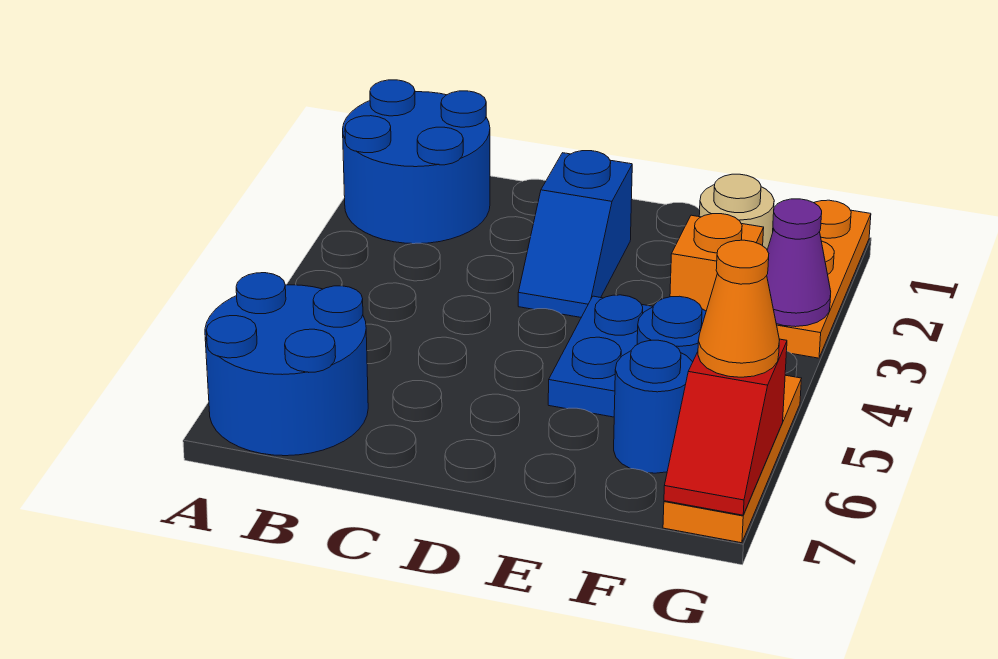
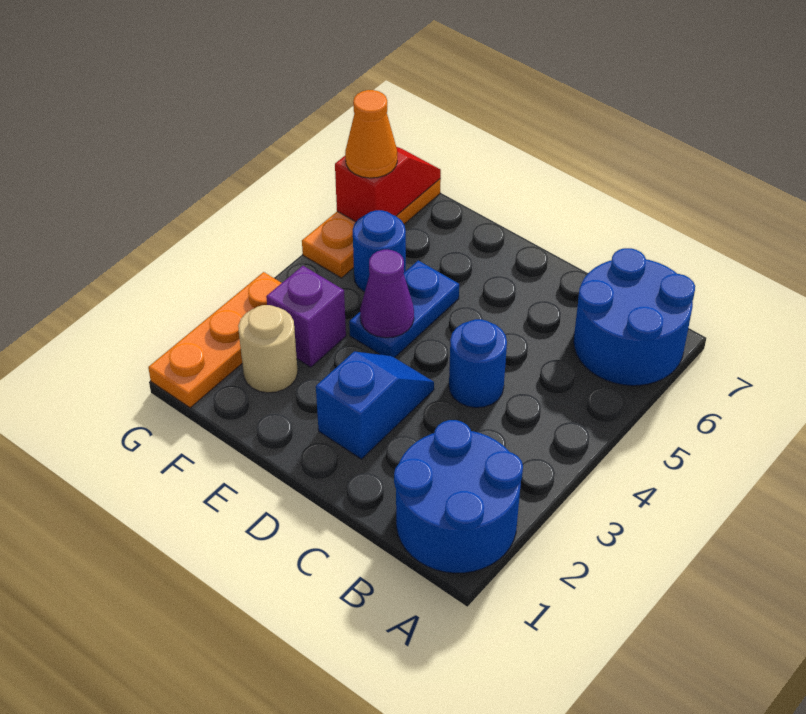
orange 1x1 brick [670,214,764,311] -> purple 1x1 brick [266,266,346,367]
blue 1x1 round brick [614,340,693,473] -> blue 1x1 round brick moved to [449,319,507,408]
purple 1x1 cone [767,199,831,327] -> purple 1x1 cone moved to [360,250,414,338]

